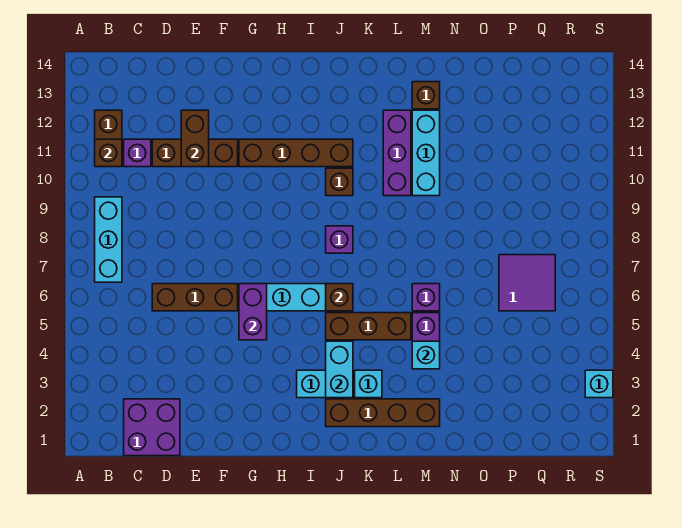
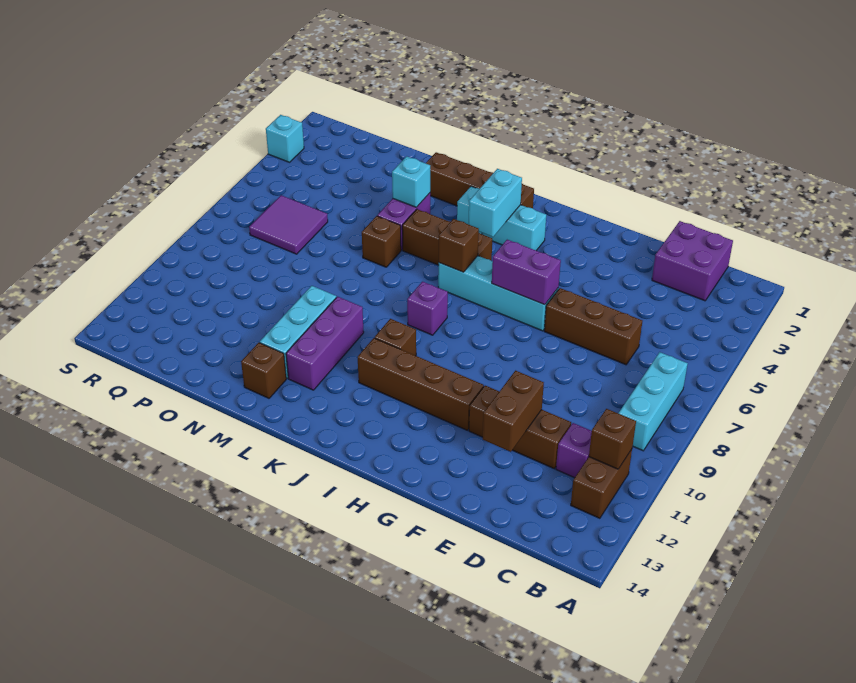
purple 1x2 brick [239,284,267,340] -> purple 1x2 brick turned to [492,240,561,305]
purple 1x1 brick [412,284,440,311] -> brown 1x1 brick [362,216,401,267]

